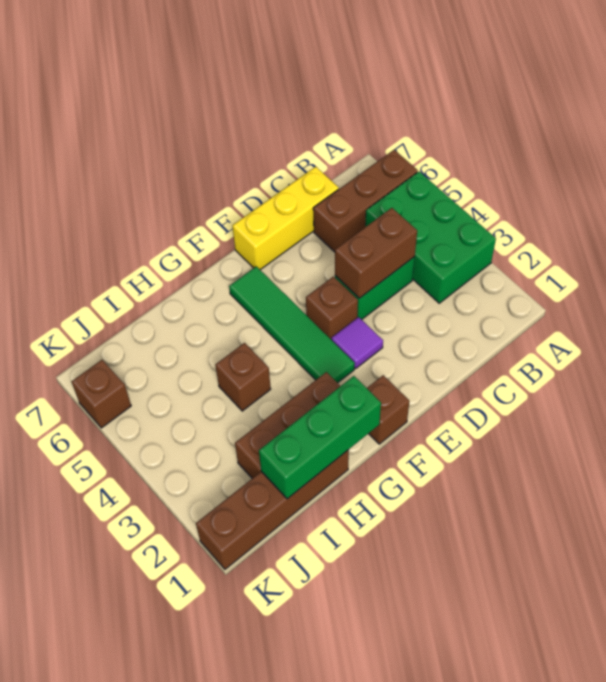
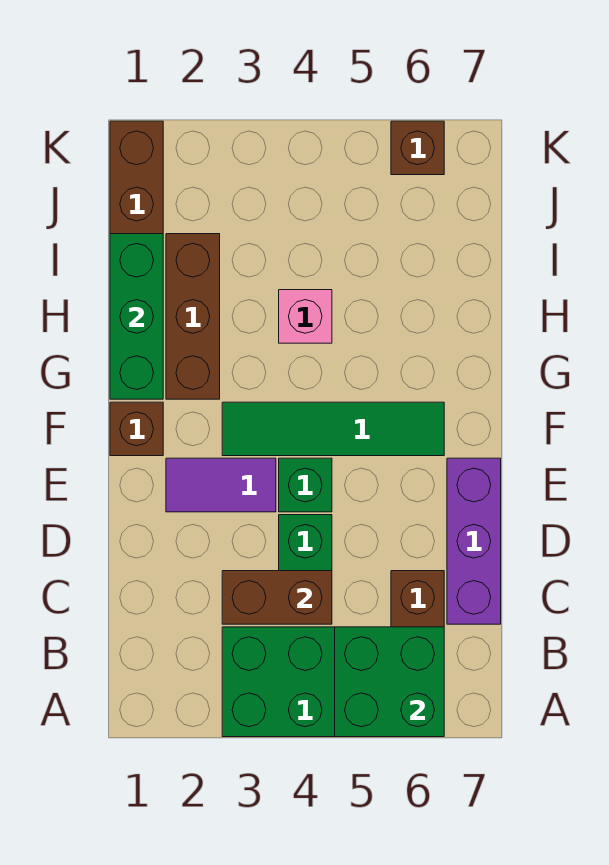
none -> green 2x2 brick [335,627,444,737]
brown 1x2 brick [335,208,417,298] -> brown 1x2 brick turned to [222,571,332,624]
yellow 1x3 brick [232,167,339,270] -> purple 1x3 brick [447,458,501,624]
purple 1x1 tile [331,317,383,368] -> purple 1x2 tile [166,458,276,512]
brown 1x1 brick [306,277,358,339] -> green 1x1 brick [279,458,332,512]
brown 1x1 brick [215,343,271,411] -> pink 1x1 brick [279,290,332,343]

